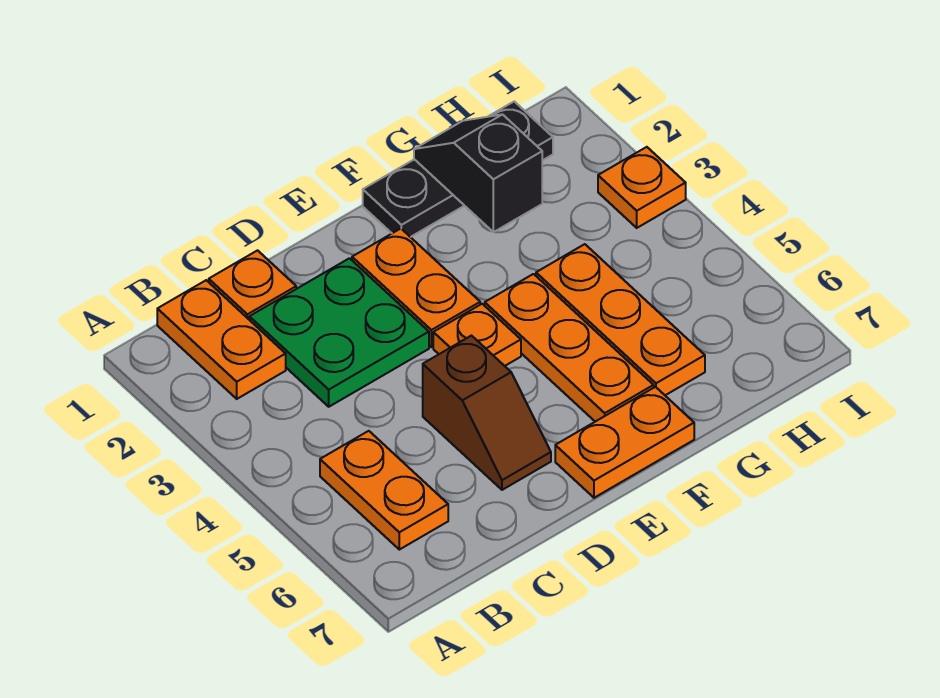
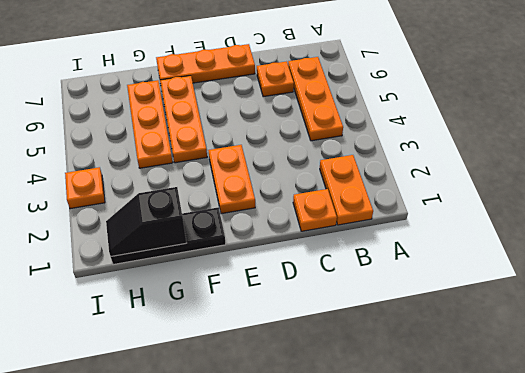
orange 1x2 plate [320,431,448,550] -> orange 1x3 plate [288,57,343,141]
green 2x2 plate [249,258,429,407] -> none
brown 1x2 slope [423,336,551,490] -> none
orange 1x1 plate [433,304,521,366] -> orange 1x1 plate moved to [257,61,294,97]
orange 1x2 plate [555,387,694,498] -> orange 1x3 plate [156,44,255,83]
black 1x2 slope [414,114,542,232] -> black 1x2 slope turned to [106,187,187,257]

